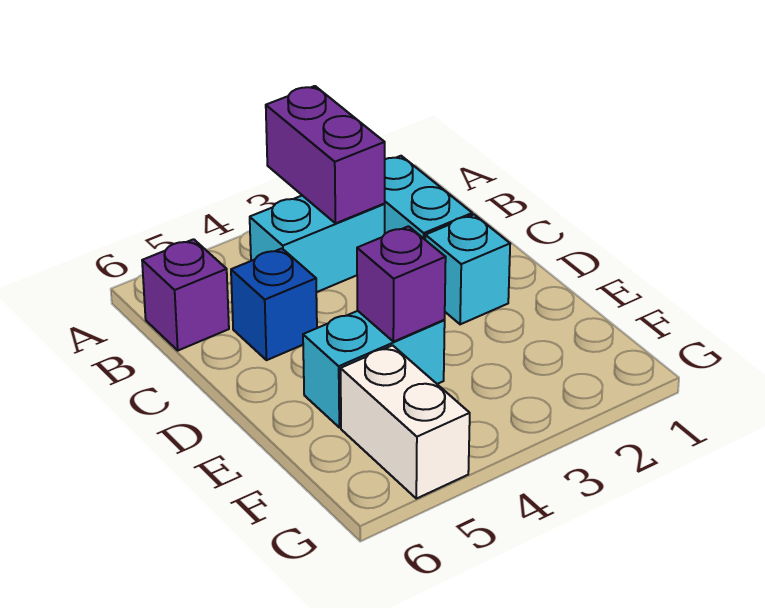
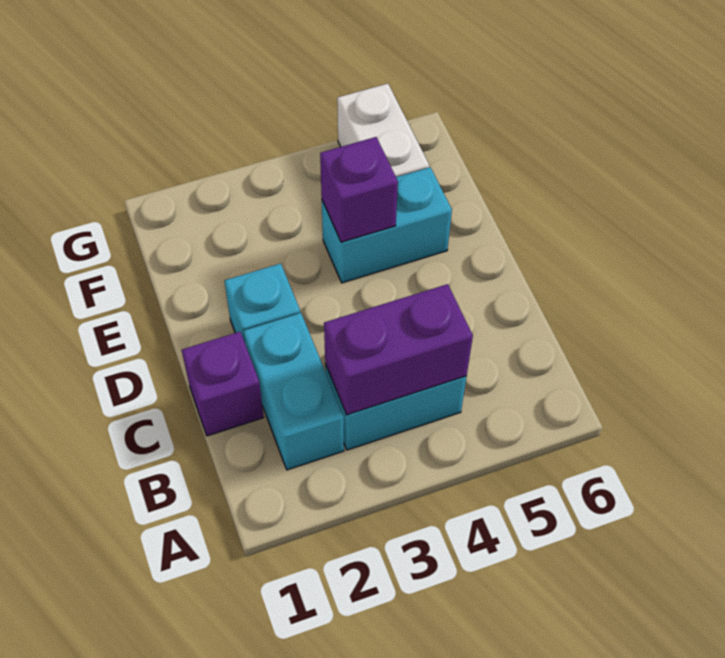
purple 1x2 brick [266,86,385,223] -> purple 1x2 brick turned to [324,284,473,415]
purple 1x1 brick [142,239,229,350] -> purple 1x1 brick moved to [182,332,264,436]
blue 1x1 brick [231,249,317,360] -> none

